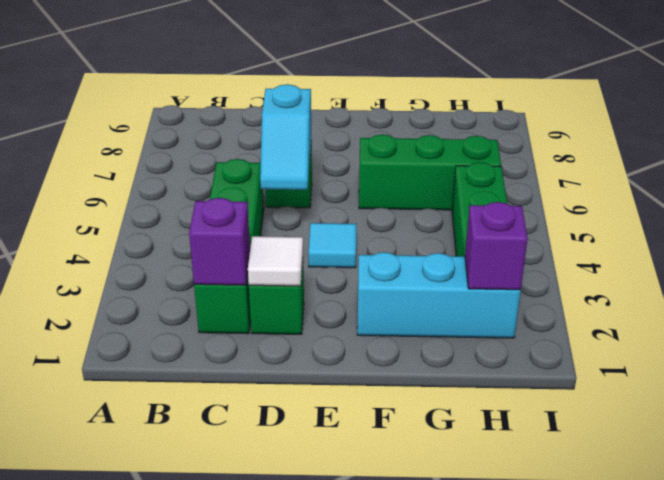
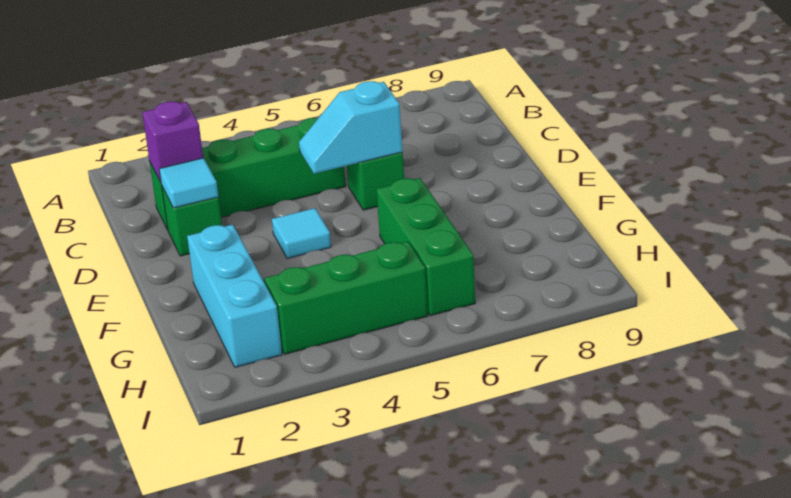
white 1x1 tile [248,236,303,286] -> cyan 1x1 tile [159,158,218,208]
purple 1x1 brick [465,202,528,290] -> none

